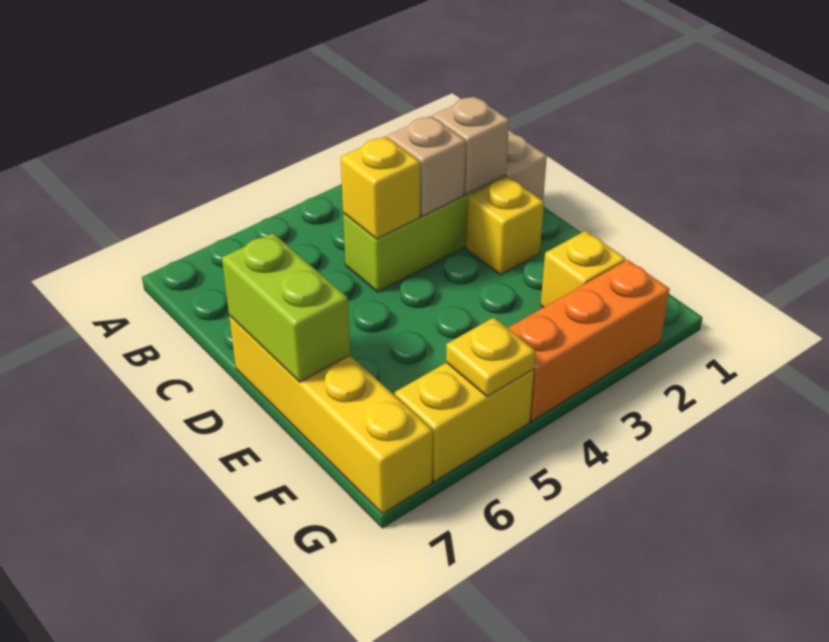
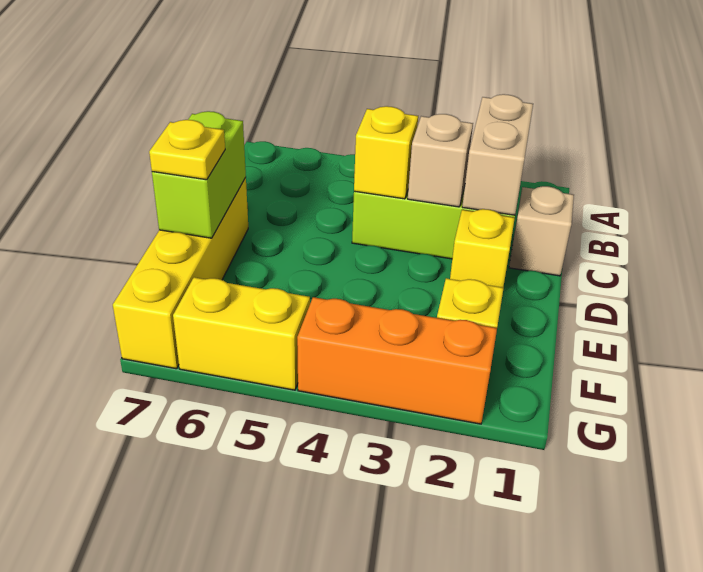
tan 1x1 brick [433,96,509,195] -> tan 1x2 brick [462,94,533,215]
yellow 1x1 plate [446,318,535,397] -> yellow 1x1 plate moved to [149,120,225,180]

